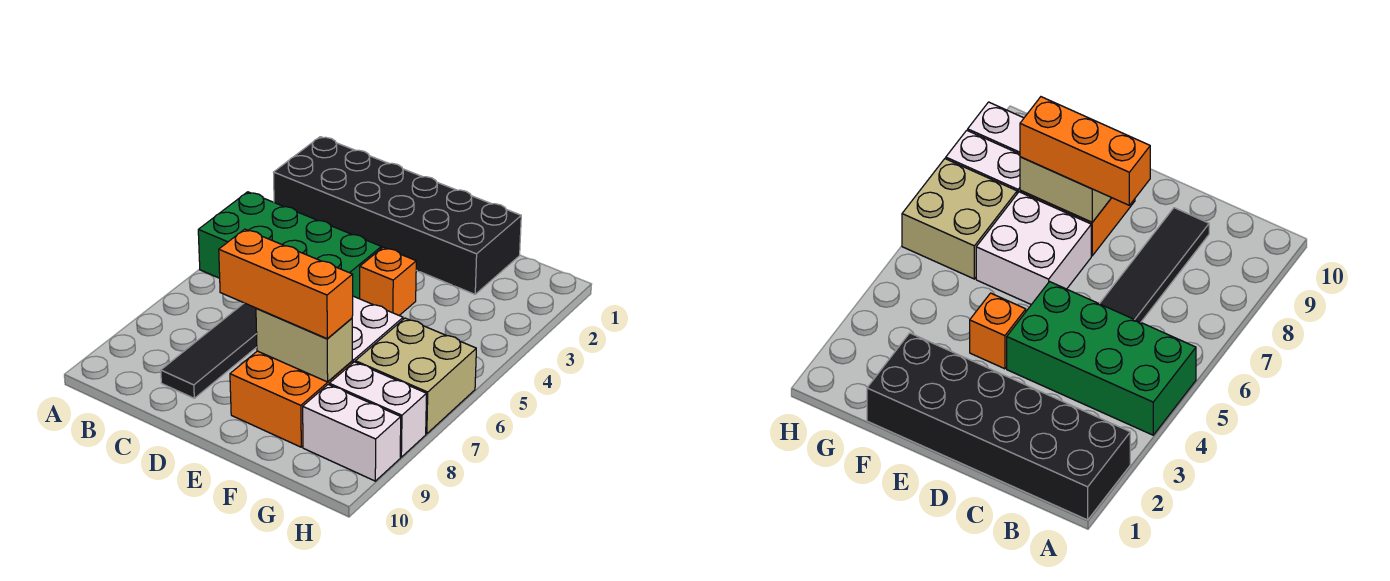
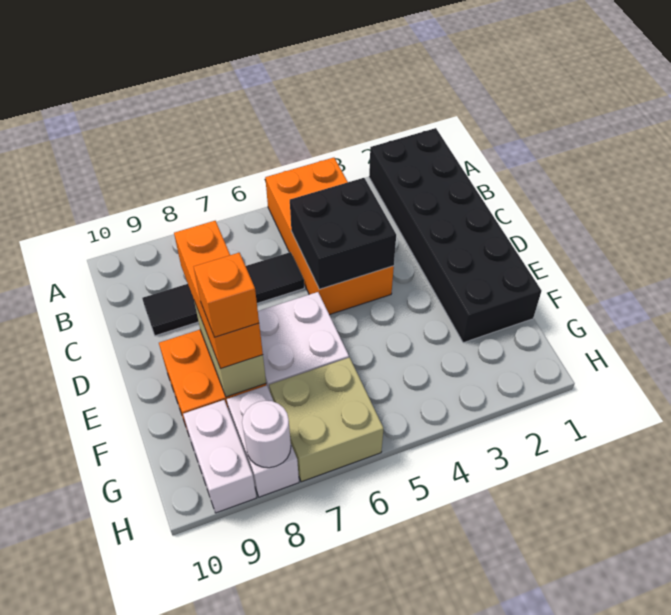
green 2x4 brick [198,192,381,299] -> orange 2x4 brick [265,158,394,315]
none -> black 2x2 brick [290,178,396,289]
orange 1x1 brick [360,247,416,315] -> orange 1x1 brick moved to [194,252,259,337]
none -> white 1x1 round brick [242,401,291,468]

